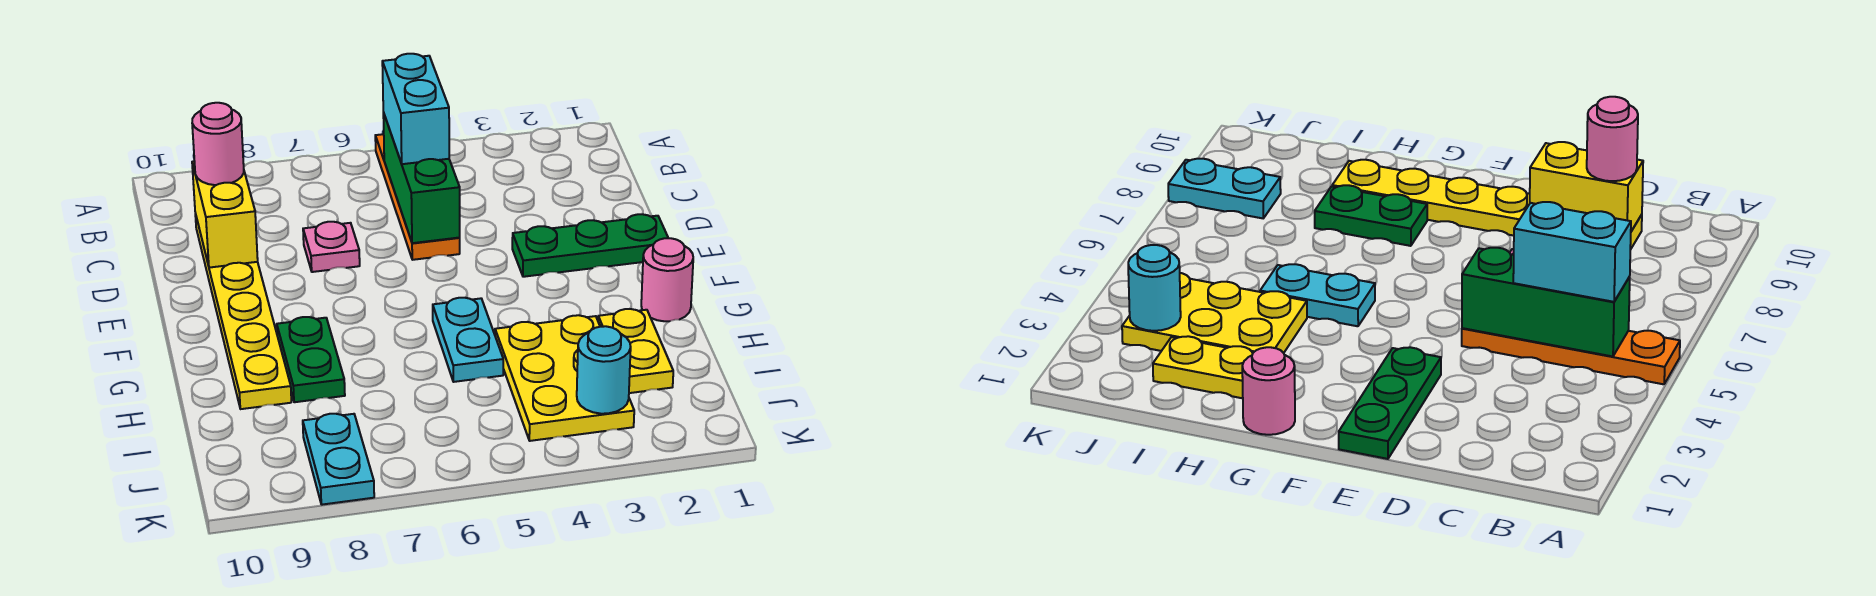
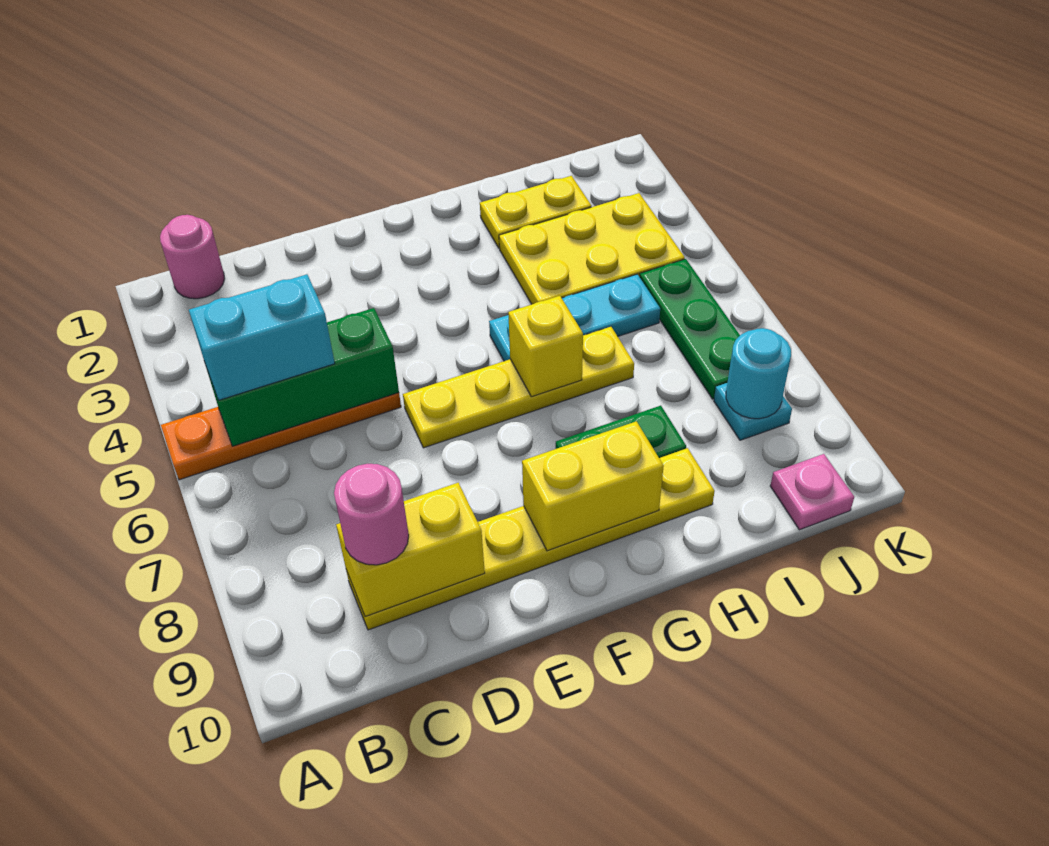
pink 1x1 plate [303,222,360,272] -> pink 1x1 plate moved to [770,454,854,530]
green 1x3 plate [512,214,668,277] -> green 1x3 plate moved to [640,259,740,399]
none -> yellow 1x4 plate [403,327,634,448]
none -> yellow 1x2 brick [522,421,664,551]
pink 1x1 round brick [641,238,693,321] -> pink 1x1 round brick moved to [160,215,225,299]
cyan 1x2 plate [433,298,503,382] -> cyan 1x3 plate [489,274,660,361]
none -> yellow 1x1 brick [508,296,583,397]
cyan 1x1 round brick [577,326,631,414] -> cyan 1x1 round brick moved to [726,328,791,419]
cyan 1x2 plate [303,414,374,505] -> cyan 1x1 plate [714,383,792,440]

